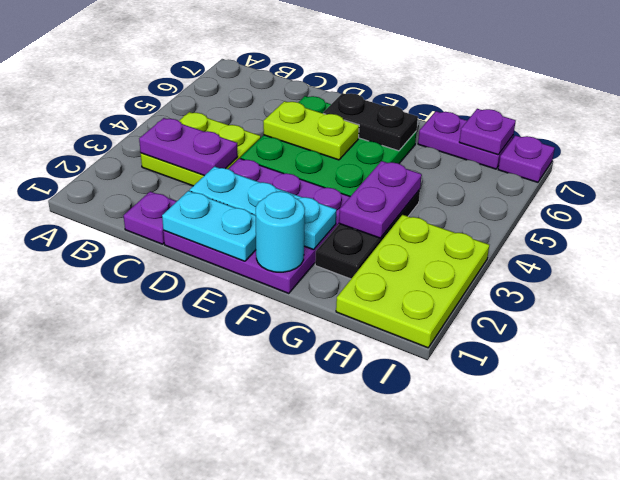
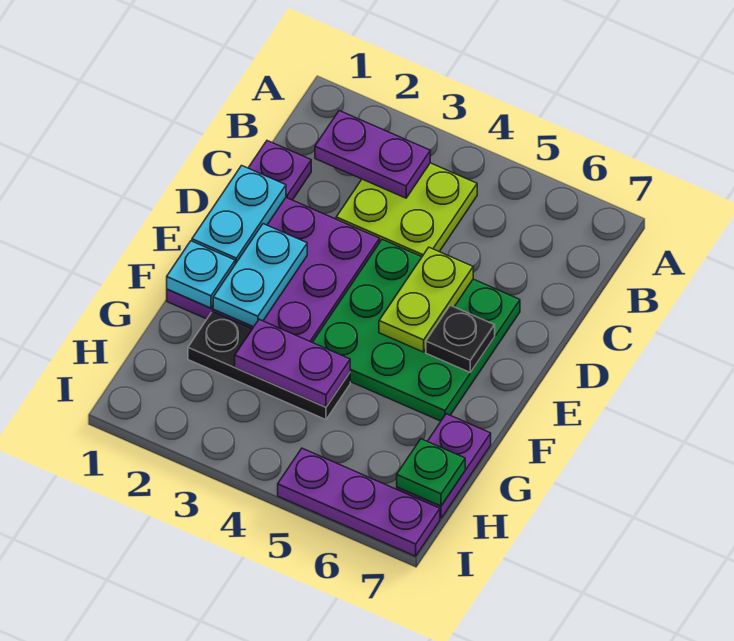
purple 1x2 plate [139,118,238,176] -> purple 1x2 plate turned to [315,111,430,198]
cyan 1x3 plate [190,166,336,250] -> cyan 1x2 plate [213,224,307,327]
black 1x2 plate [323,93,418,151] -> black 1x1 plate [426,305,495,373]
cyan 1x1 round brick [256,191,305,272] -> cyan 1x1 plate [167,241,235,308]
lime 2x3 plate [336,215,489,348] -> none
purple 1x1 plate [459,109,516,155] -> green 1x1 plate [397,439,465,506]
purple 1x1 plate [498,135,555,182] -> purple 1x3 plate [278,448,440,556]

